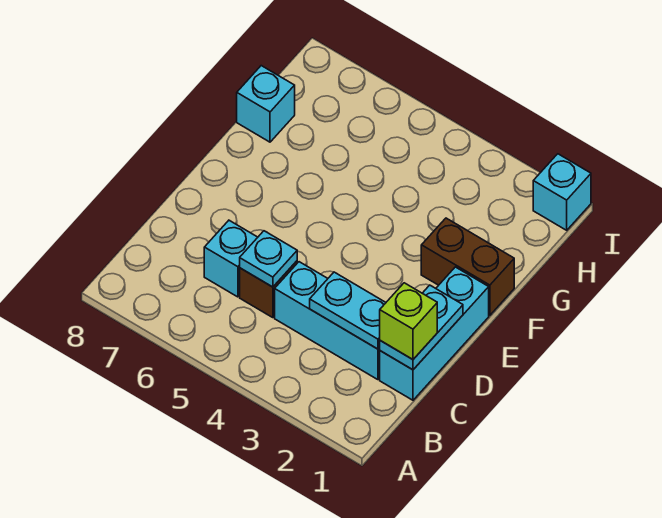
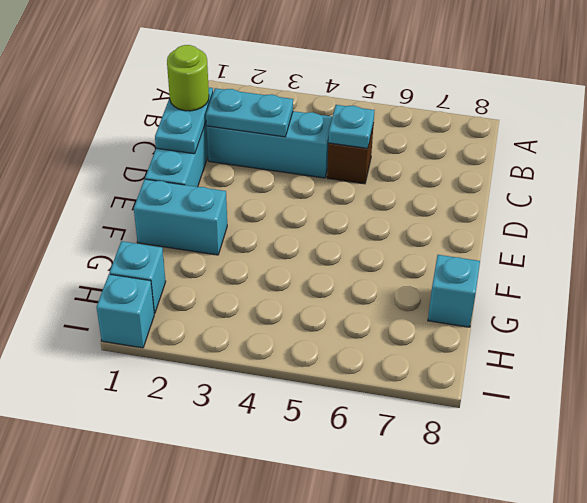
lime 1x1 brick [380,283,437,359] -> lime 1x1 round brick [167,45,209,111]
cyan 1x1 brick [204,220,258,297] -> cyan 1x1 brick moved to [109,241,166,313]
brown 1x2 brick [421,218,514,315] -> cyan 1x2 brick [134,179,227,255]

